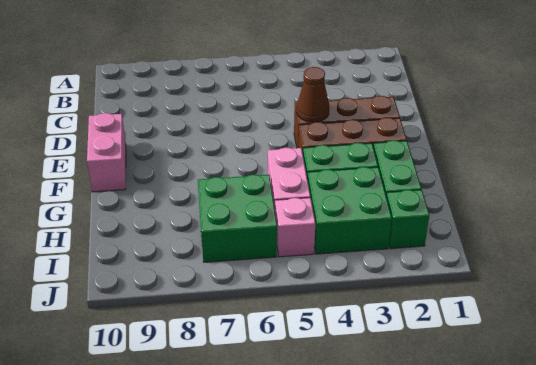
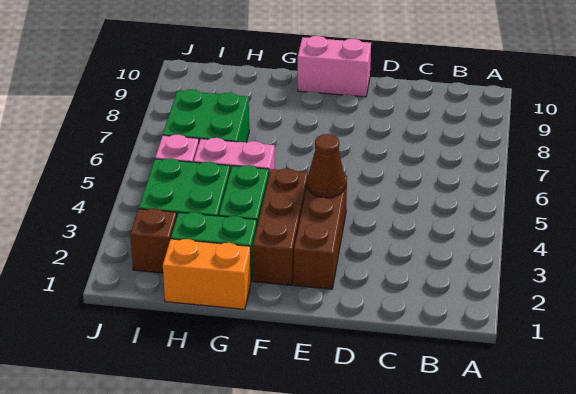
none -> orange 1x2 brick [163,239,251,309]
green 1x1 brick [386,190,429,249] -> brown 1x1 brick [130,208,177,273]

